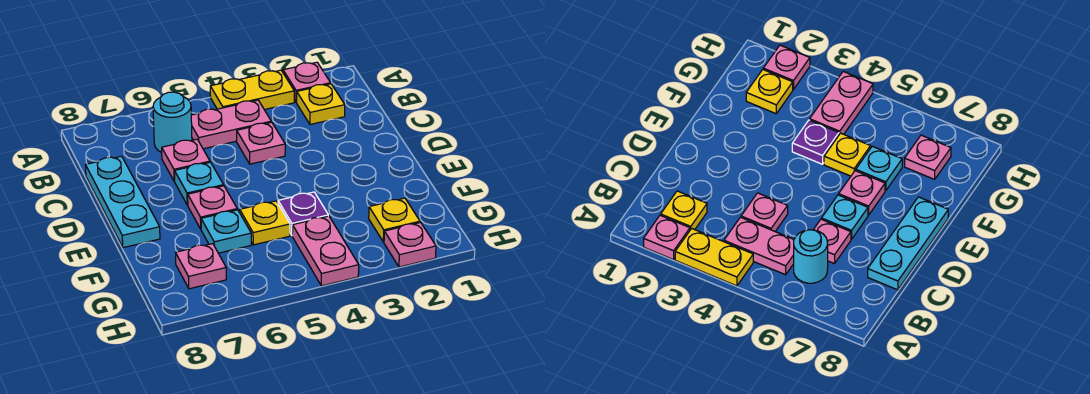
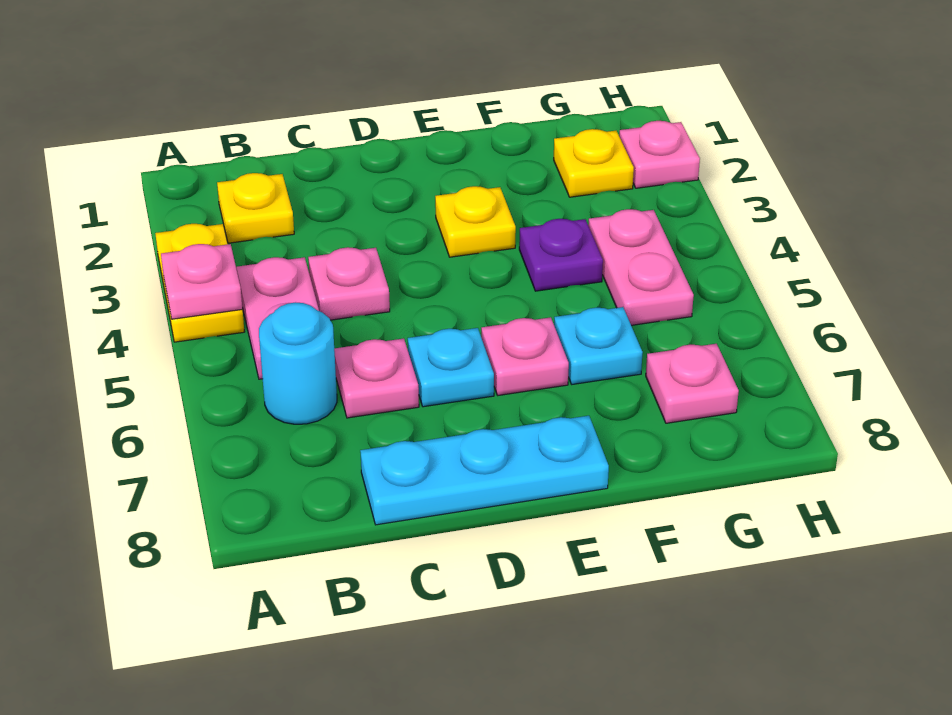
pink 1x1 plate [283,62,331,102] -> pink 1x1 plate moved to [161,244,242,319]
yellow 1x1 plate [240,201,290,245] -> yellow 1x1 plate moved to [435,186,516,257]
pink 1x2 plate [292,216,359,286] -> pink 1x2 plate turned to [588,209,694,325]

